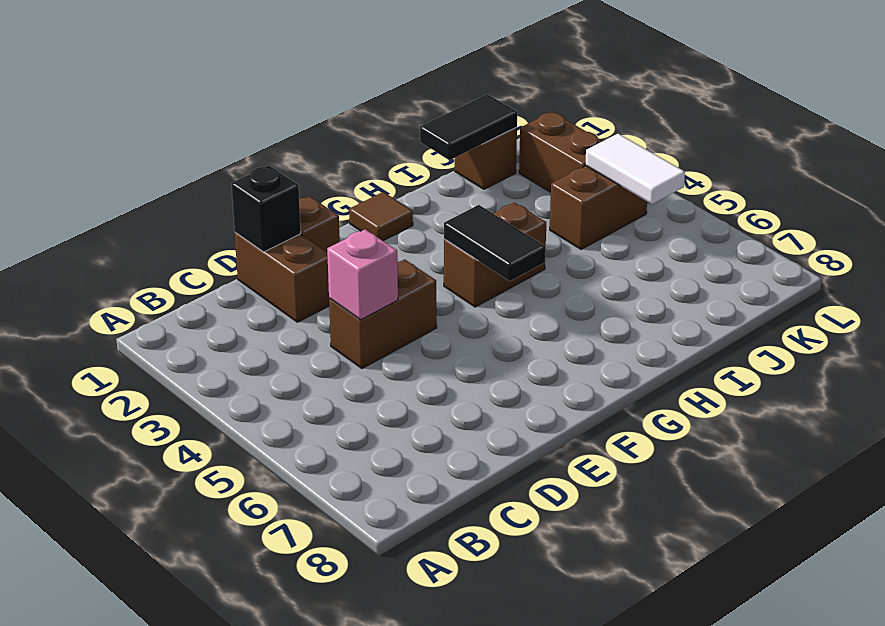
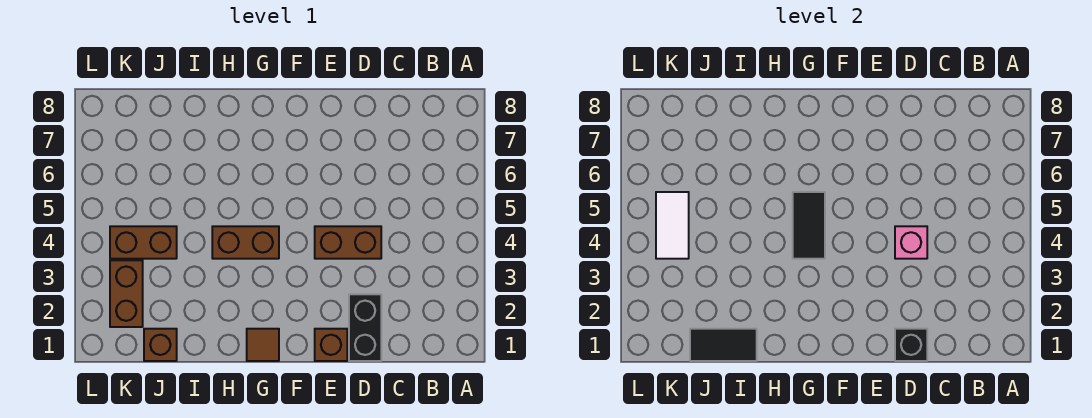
brown 1x2 brick [235,232,329,322] -> black 1x2 brick [349,294,381,361]

